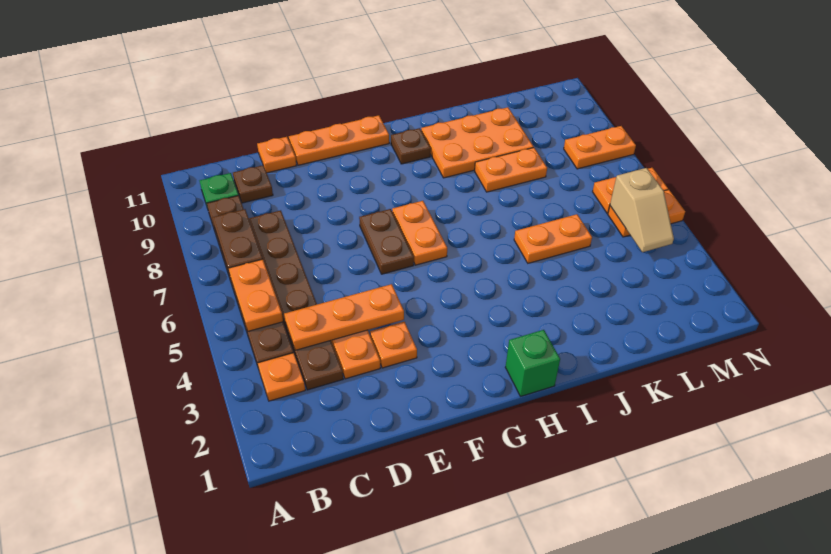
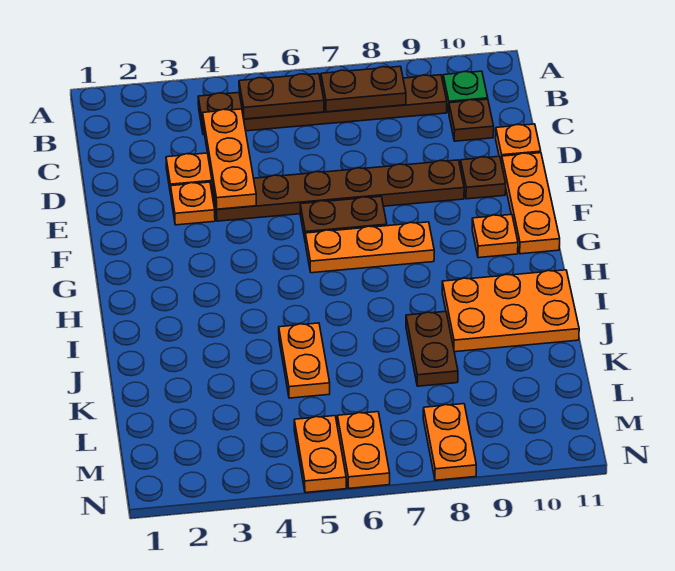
orange 1x1 plate [258,353,305,401] -> orange 1x1 plate moved to [472,214,518,258]
orange 1x2 plate [228,259,283,331] -> brown 1x2 plate [239,74,324,119]
brown 1x6 plate [249,210,343,390] -> brown 1x6 plate moved to [212,160,464,221]
orange 1x2 plate [392,201,447,265] -> orange 1x3 plate [305,222,434,273]
green 1x1 brick [505,330,560,396] -> none
brown 1x1 plate [391,128,431,164] -> brown 1x1 plate moved to [460,156,506,199]
orange 2x3 plate [421,107,533,178] -> orange 2x3 plate turned to [442,270,579,352]
orange 1x2 plate [475,148,547,192] -> brown 1x2 plate [406,312,458,386]
tan 1x2 slope [610,168,674,252] -> none

